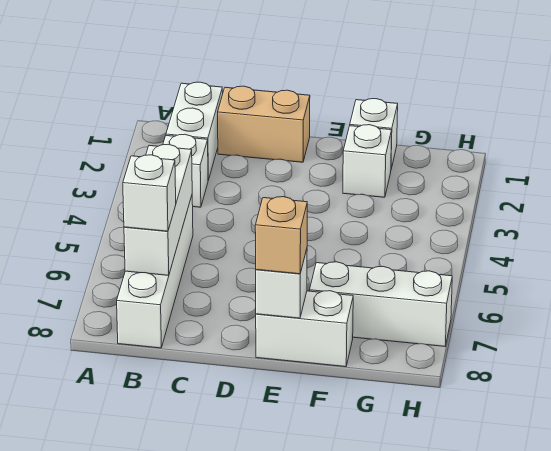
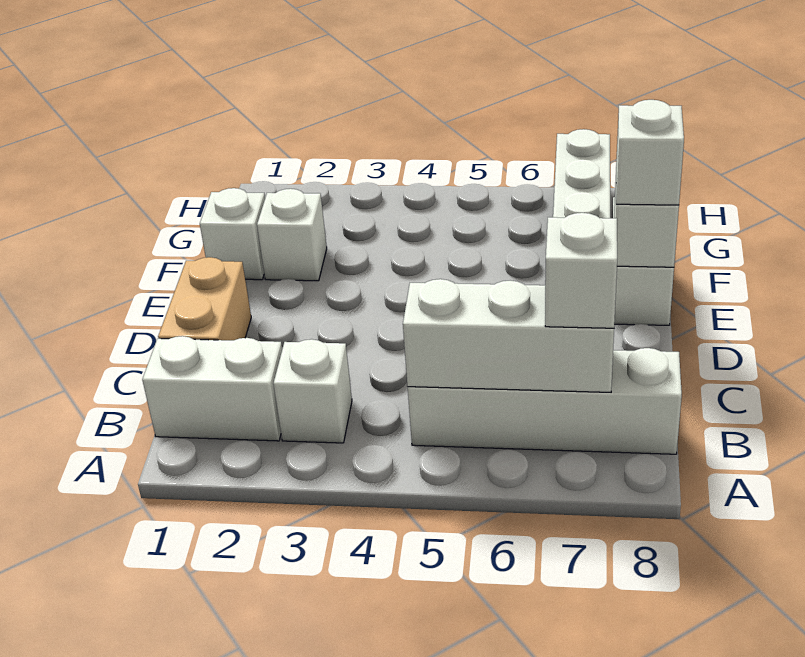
tan 1x1 brick [255,197,307,274] -> white 1x1 brick [616,100,684,205]

